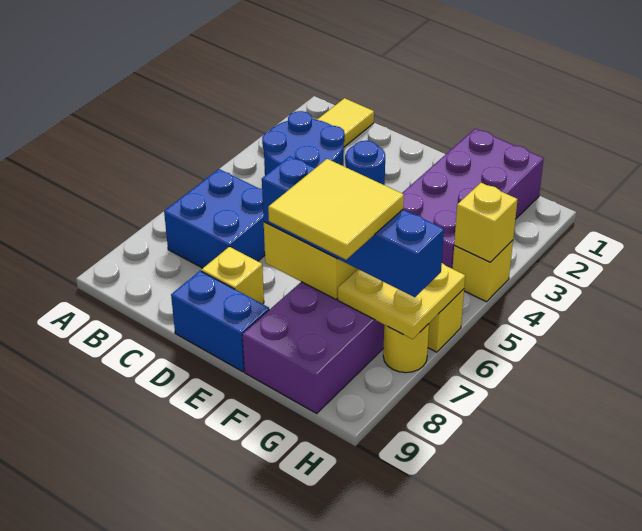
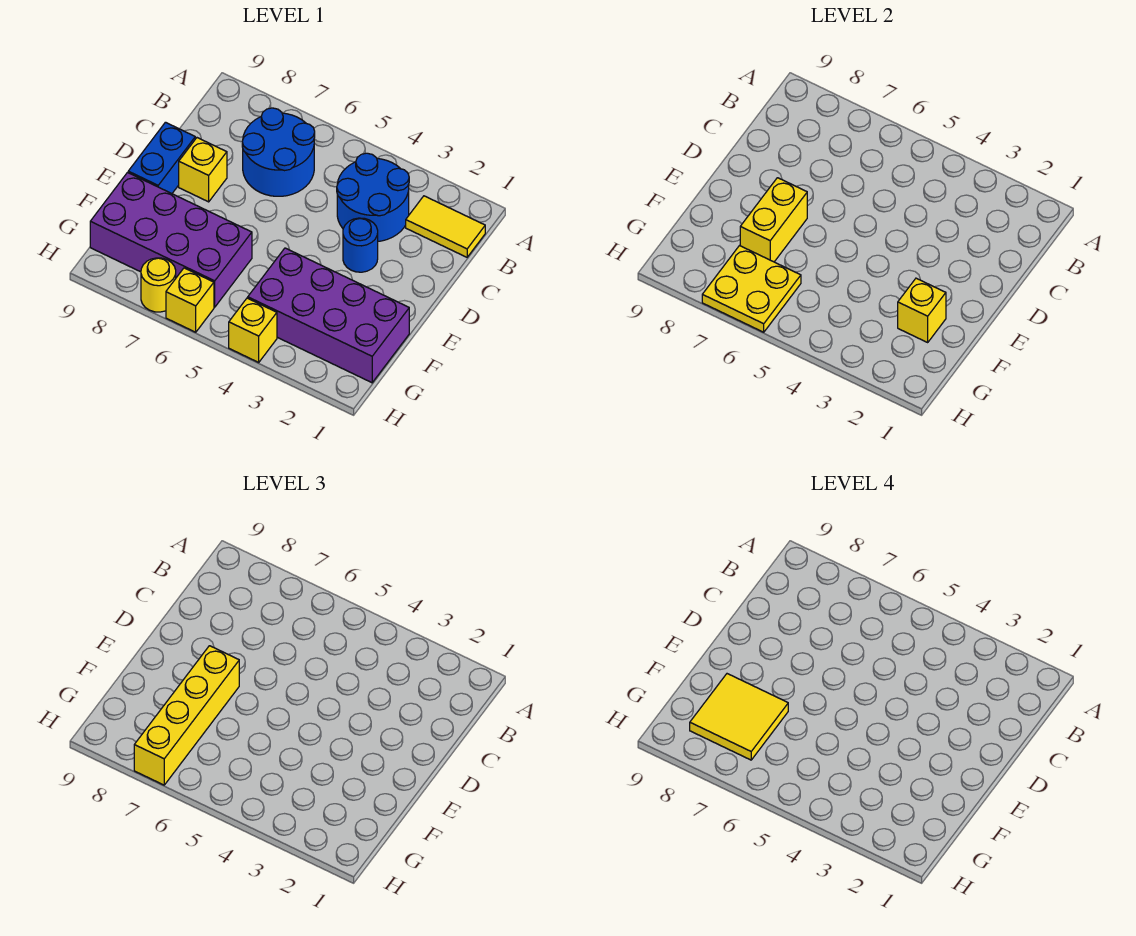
blue 2x2 brick [164,169,265,268] -> blue 2x2 round brick [242,108,315,196]
blue 1x4 brick [262,156,444,297] -> yellow 1x4 brick [134,646,239,785]
yellow 1x1 brick [454,183,518,262] -> yellow 1x1 brick moved to [898,278,946,342]

